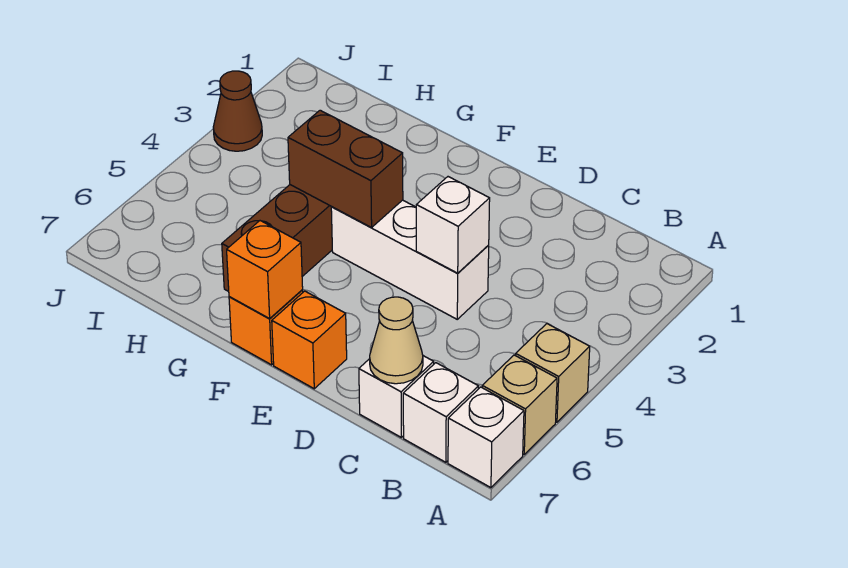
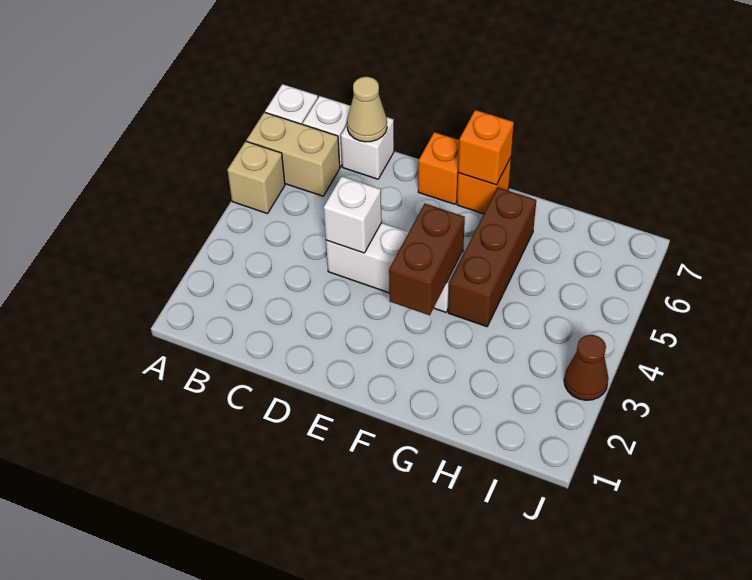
tan 1x1 brick [482,355,557,454] -> tan 1x2 brick [247,112,340,196]
brown 1x2 brick [288,110,403,227] -> brown 1x2 brick turned to [389,204,465,315]

